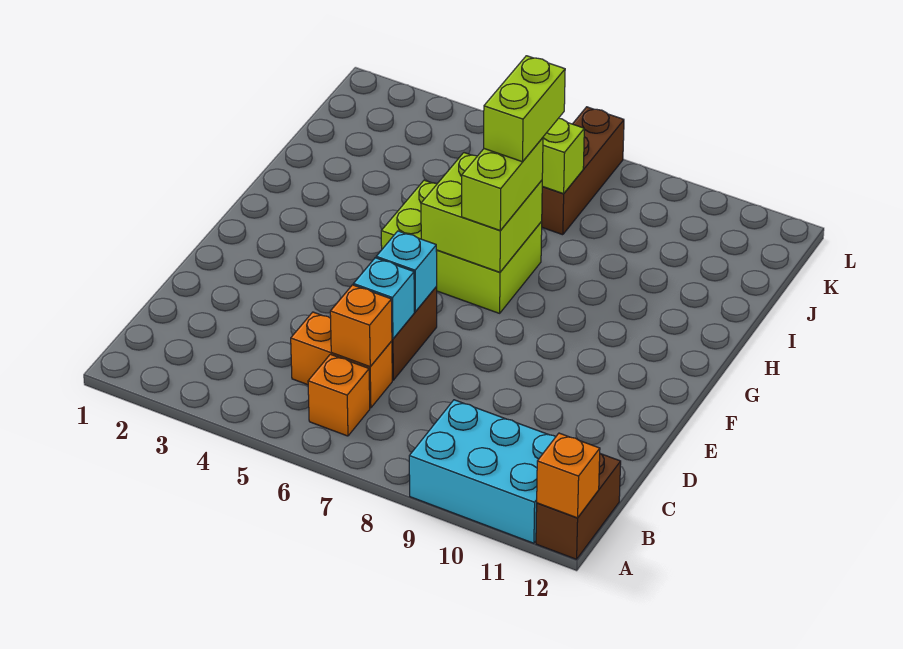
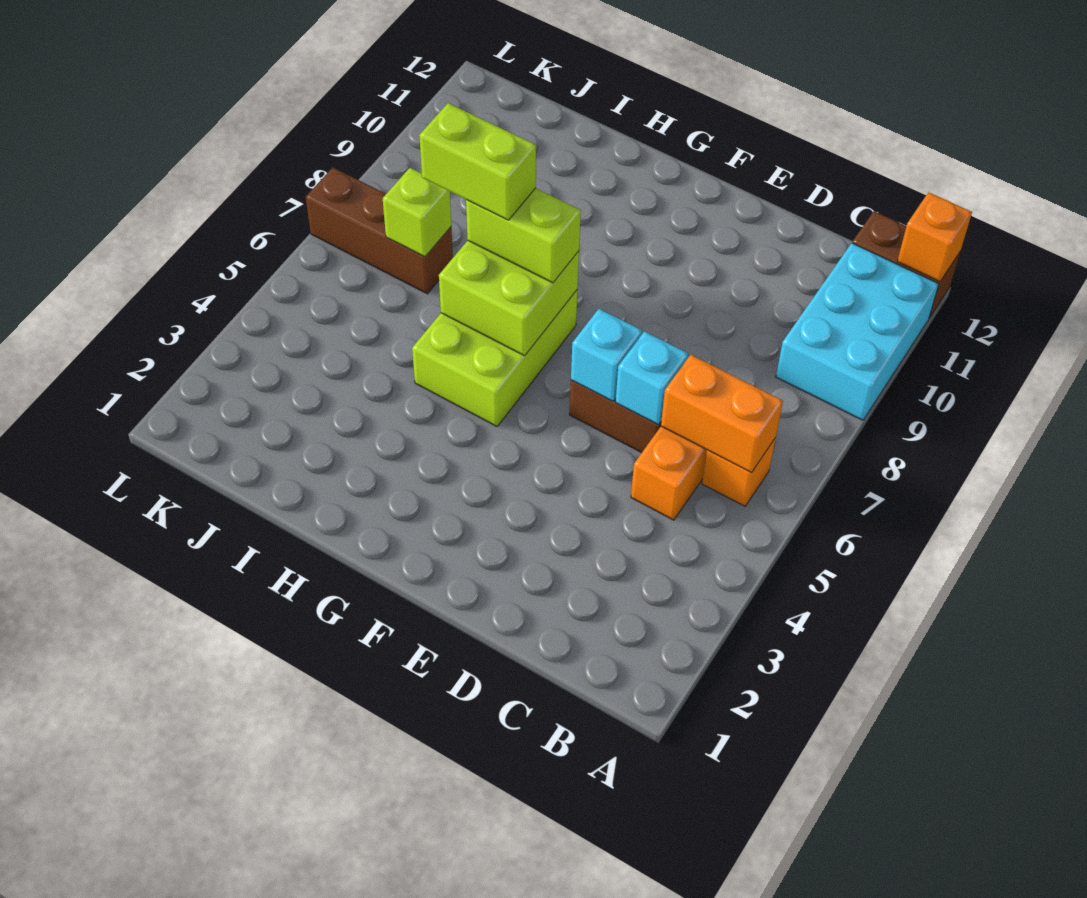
orange 1x1 brick [330,285,392,367] -> orange 1x2 brick [661,355,783,472]

